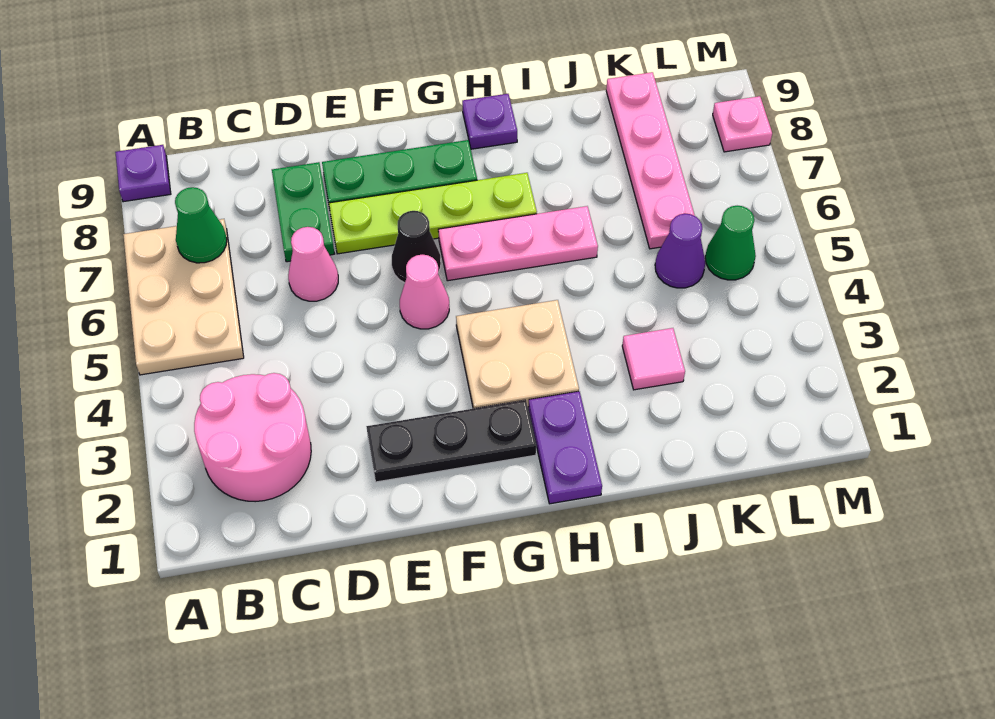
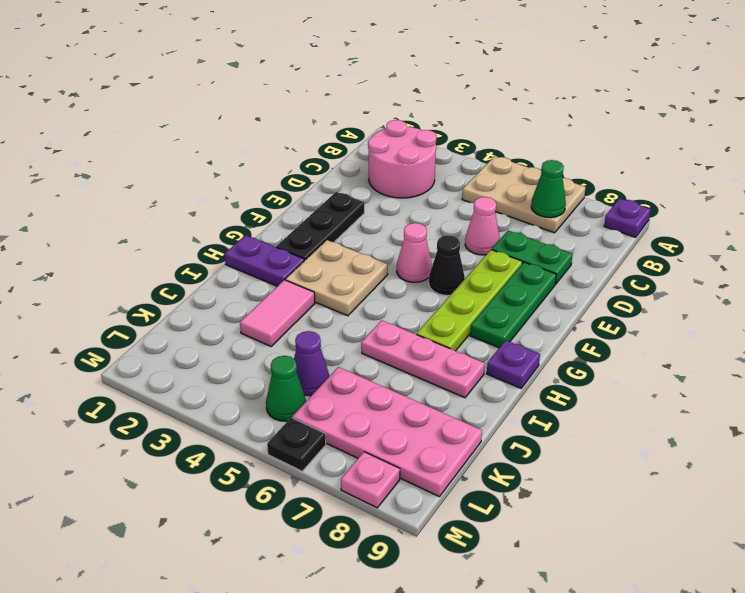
pink 1x3 plate [438,206,598,281] -> pink 1x3 plate turned to [361,320,485,398]
pink 1x1 tile [622,328,685,390] -> pink 1x2 tile [240,280,315,346]
pink 1x4 plate [606,72,695,249] -> pink 2x4 plate [292,367,482,496]
none -> black 1x1 plate [267,418,326,471]

